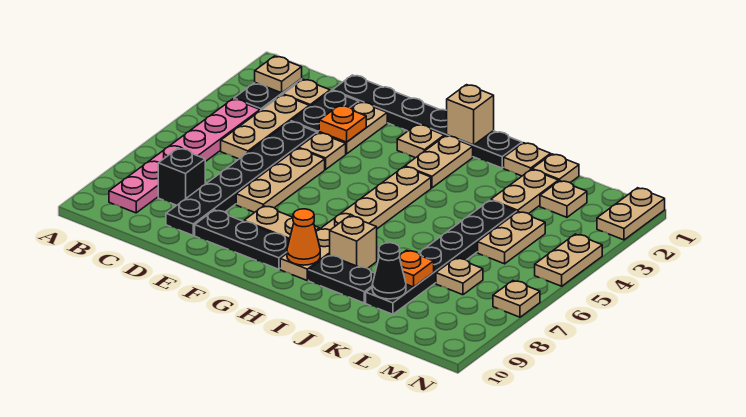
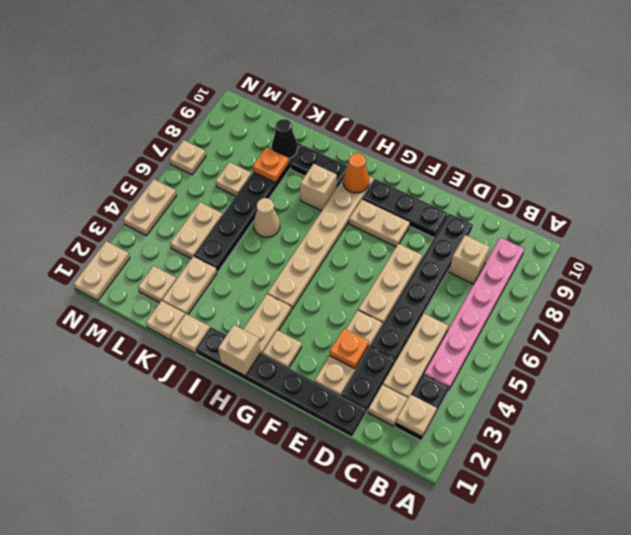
black 1x1 brick [158,148,205,205] -> tan 1x1 brick [449,235,490,284]
none -> tan 1x1 cone [253,198,280,237]

